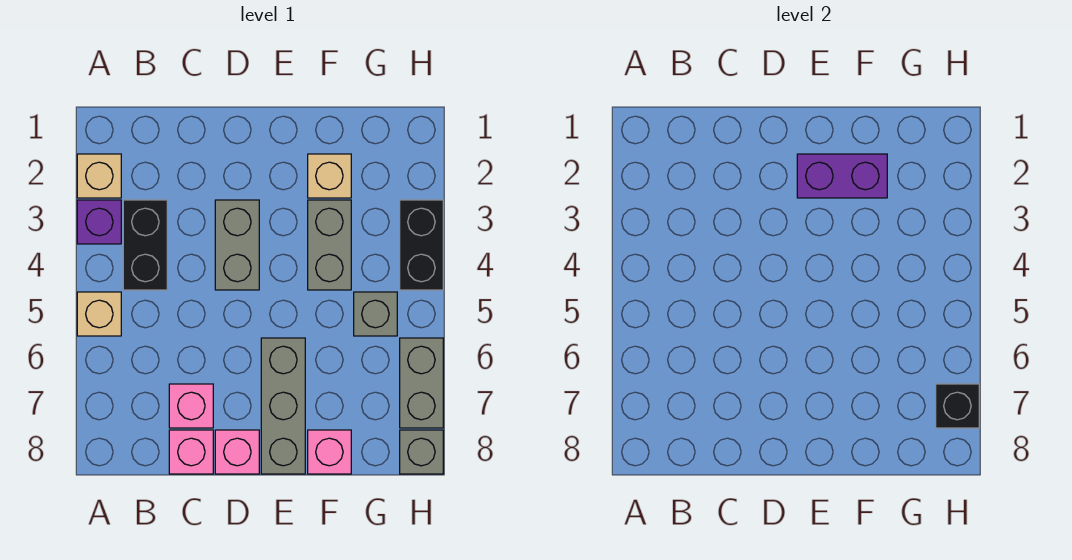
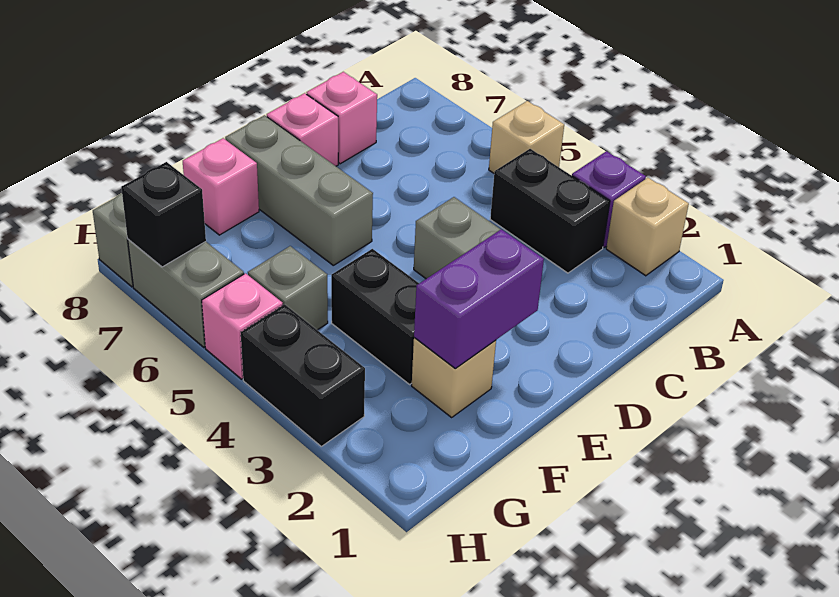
pink 1x1 brick [169,384,213,428] -> pink 1x1 brick moved to [202,273,283,379]
grey 1x2 brick [308,200,351,290] -> black 1x2 brick [331,249,419,384]

